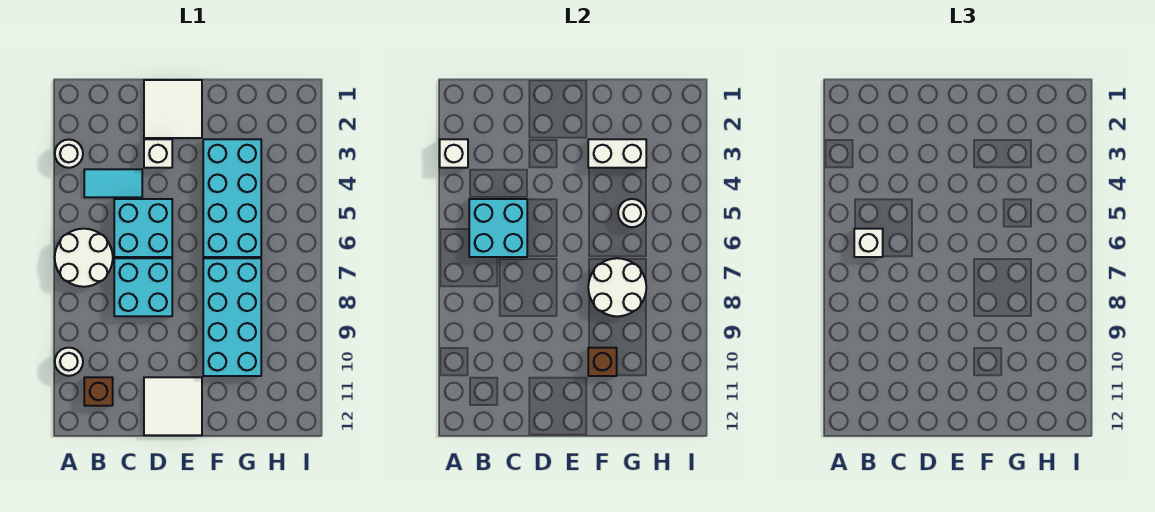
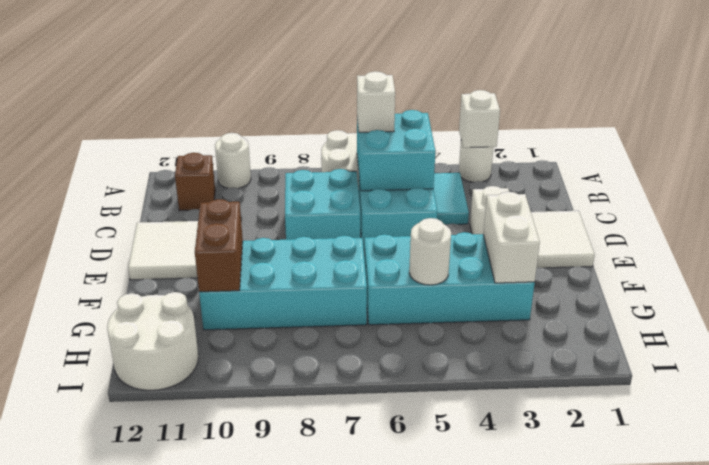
white 2x2 round brick [588,258,646,316] -> white 2x2 round brick moved to [107,292,198,390]
brown 1x1 brick [588,348,617,376] -> brown 1x2 brick [195,199,243,292]

